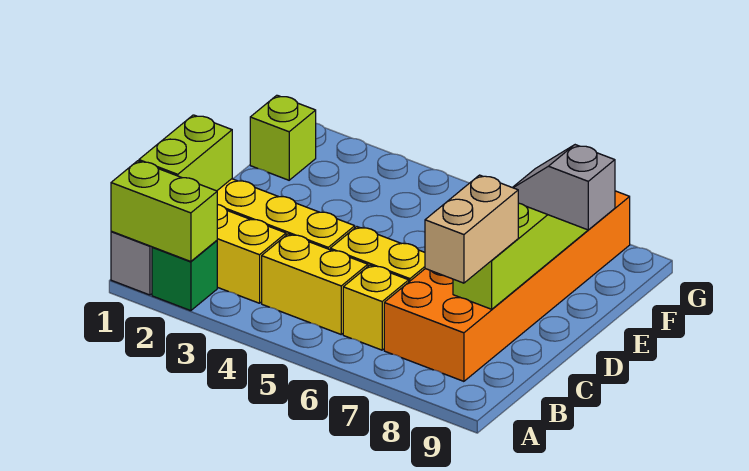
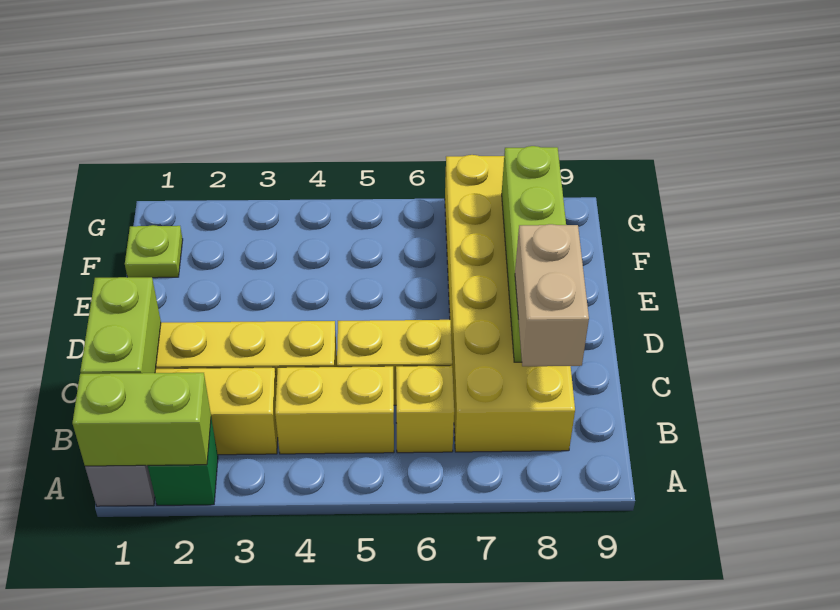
orange 2x6 brick [384,191,630,381] -> yellow 2x6 brick [445,155,575,452]
grey 1x2 slope [512,145,615,230] -> none
lime 1x1 brick [250,95,316,180] -> lime 1x1 plate [125,225,183,278]

